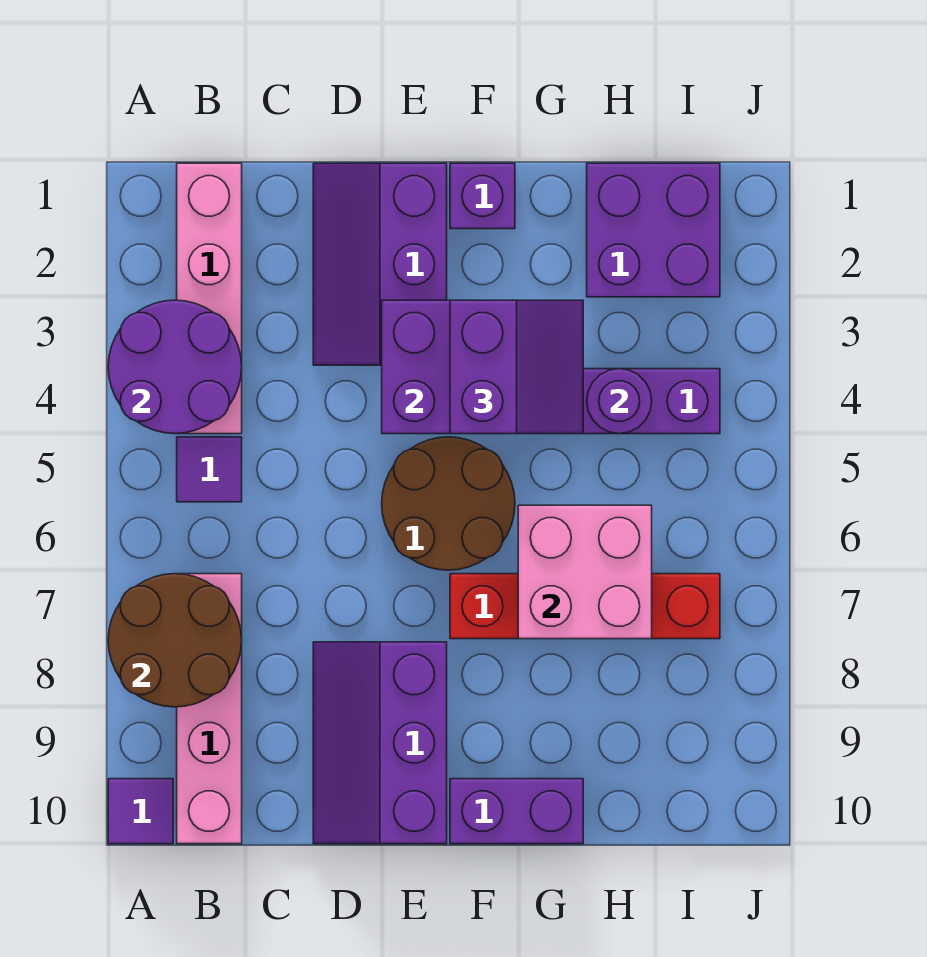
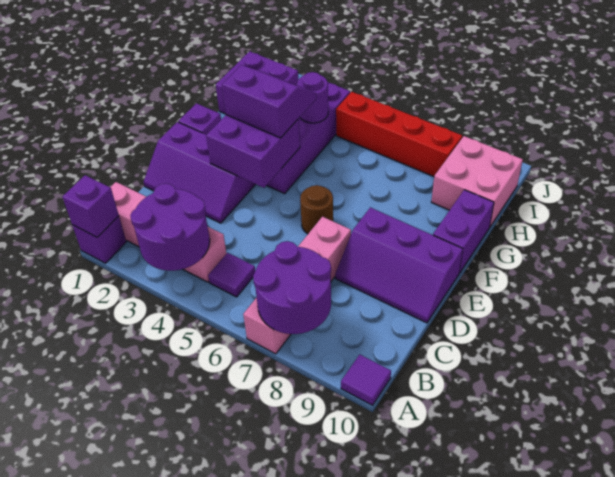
none -> purple 1x1 brick [72,216,126,263]
none -> purple 1x1 brick [62,175,119,237]
brown 2x2 round brick [108,574,242,707] -> purple 2x2 round brick [253,241,331,334]
pink 1x4 brick [177,574,242,844] -> pink 1x4 brick turned to [243,217,351,354]
brown 2x2 round brick [382,437,515,570] -> brown 1x1 round brick [300,185,333,234]
red 1x4 brick [450,574,720,639] -> red 1x4 brick turned to [336,92,462,177]
pink 2x2 brick [518,505,652,639] -> pink 2x2 brick moved to [431,136,523,228]

